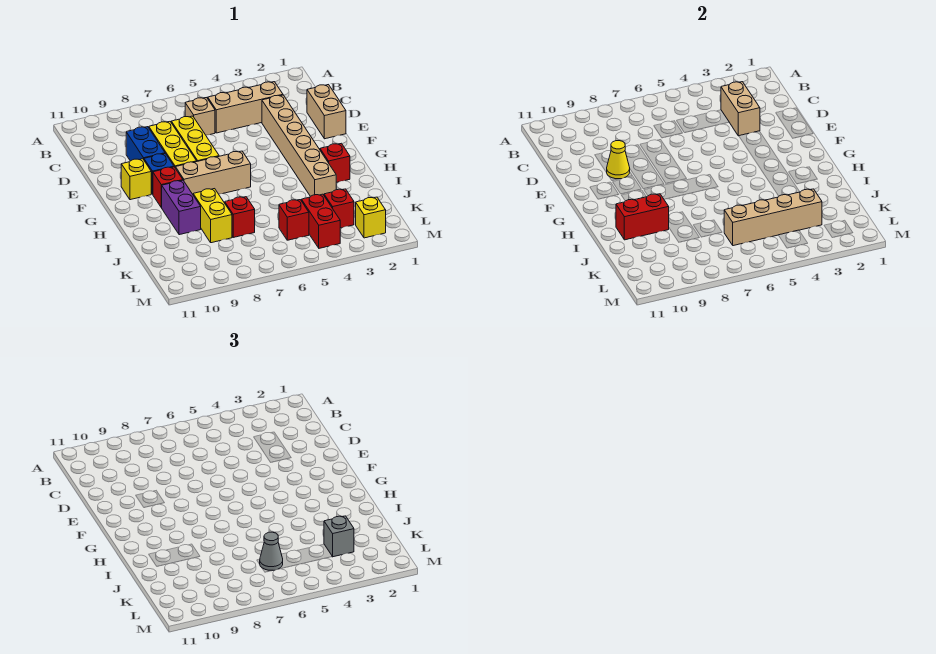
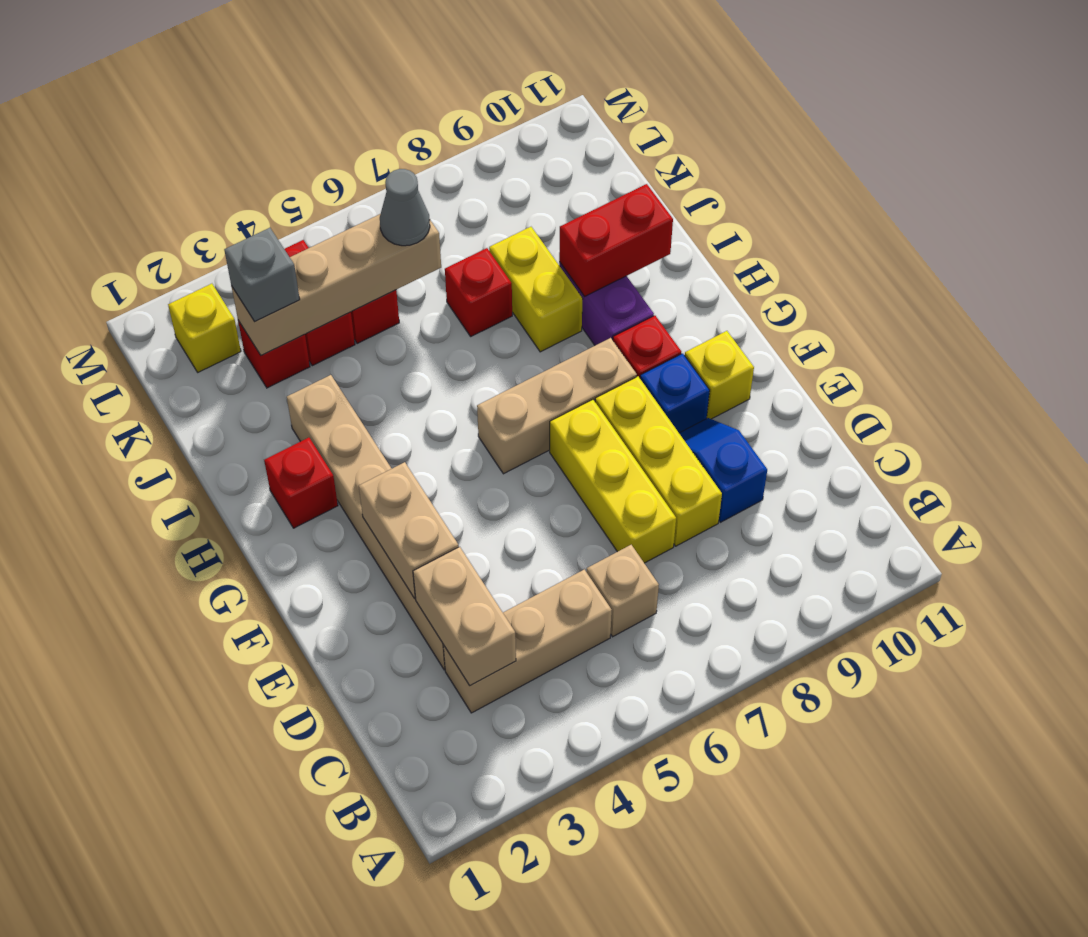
tan 1x2 brick [307,85,346,139] -> tan 1x2 brick moved to [359,462,459,598]
blue 1x2 brick [126,127,165,161] -> blue 1x2 slope [679,418,767,522]
yellow 1x1 cone [606,141,630,179] -> none

